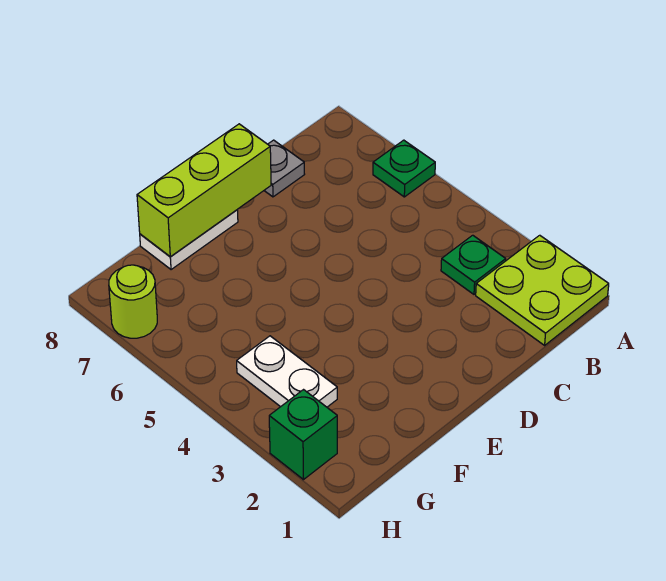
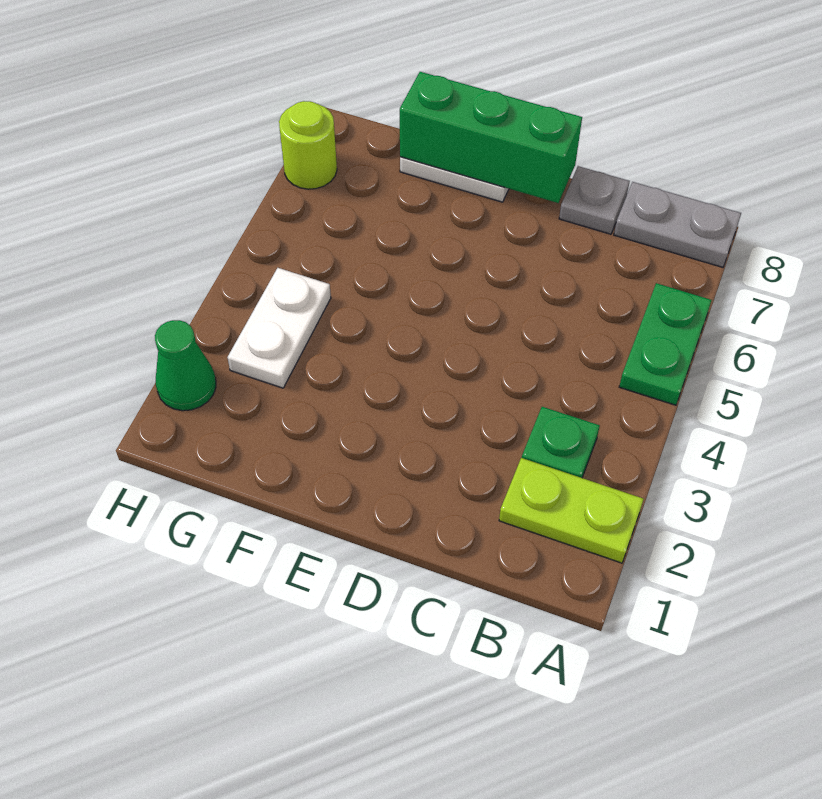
lime 2x2 plate [476,235,609,345] -> lime 1x2 plate [499,458,643,563]
green 1x1 plate [373,140,435,197] -> green 1x2 plate [619,283,711,405]
none -> grey 1x2 plate [614,182,741,267]
lime 1x3 brick [137,124,271,257] -> green 1x3 brick [400,72,582,203]
green 1x1 brick [269,390,337,480] -> green 1x1 cone [155,320,216,411]

